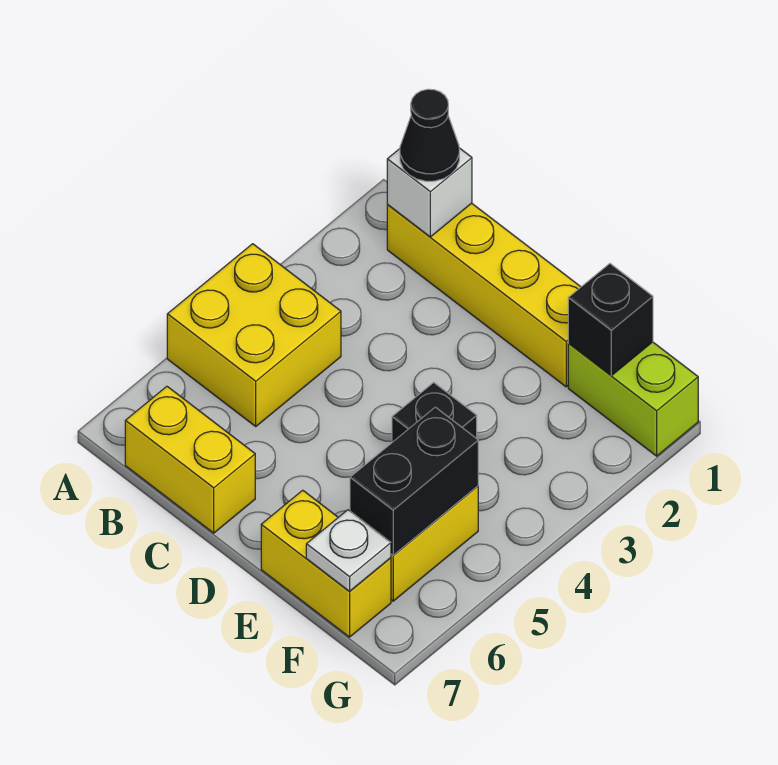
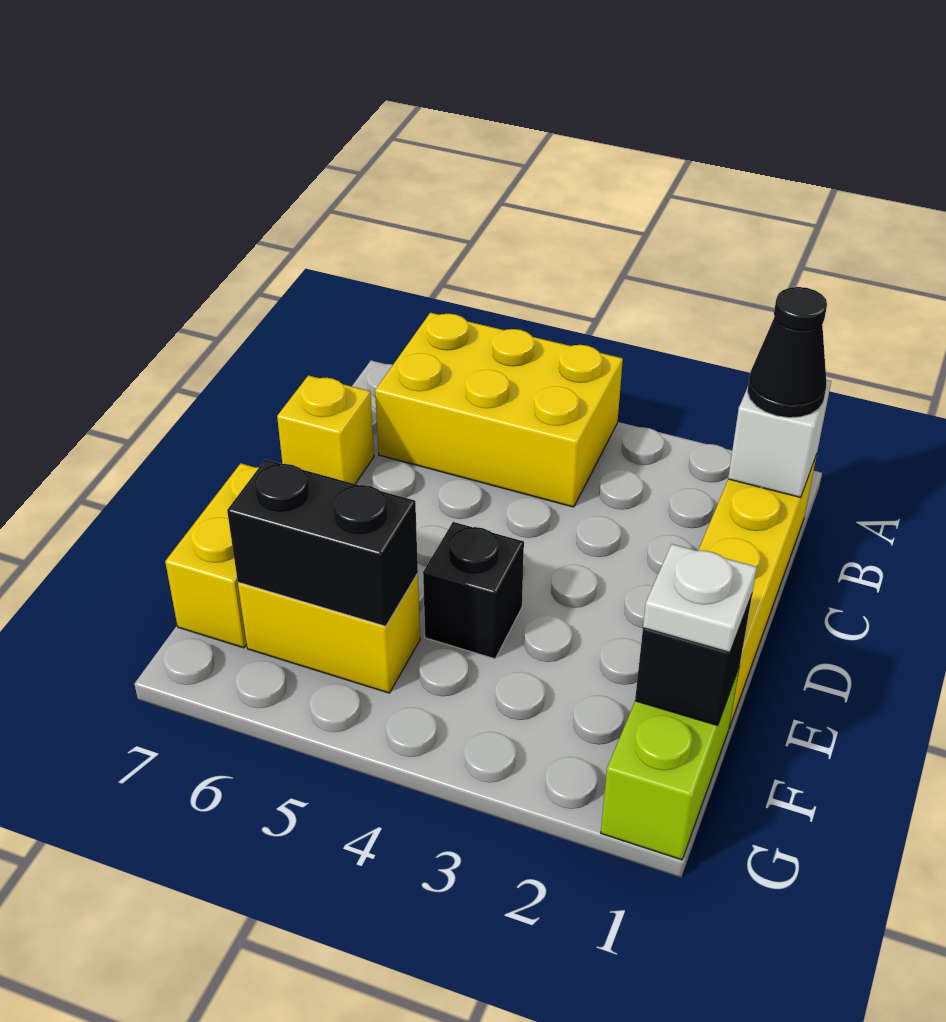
yellow 2x2 brick [167,244,341,426] -> yellow 2x3 brick [375,313,623,507]
yellow 1x2 brick [125,386,255,533] -> yellow 1x1 brick [277,375,374,484]
white 1x1 plate [306,510,391,592] -> white 1x1 plate moved to [643,544,757,653]

